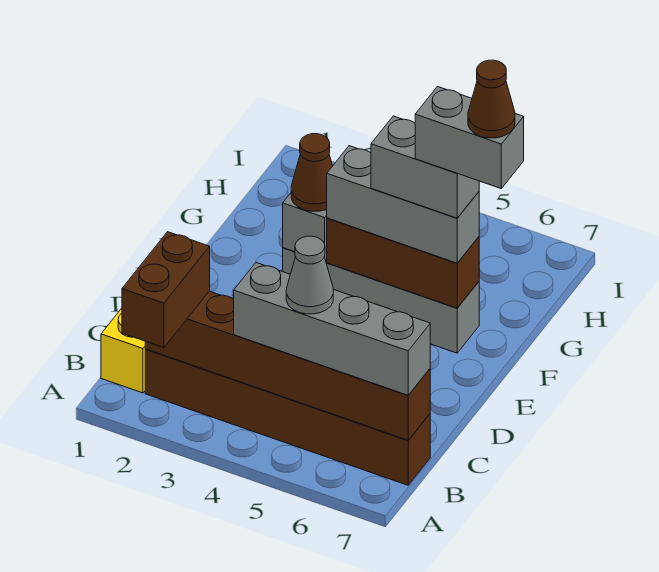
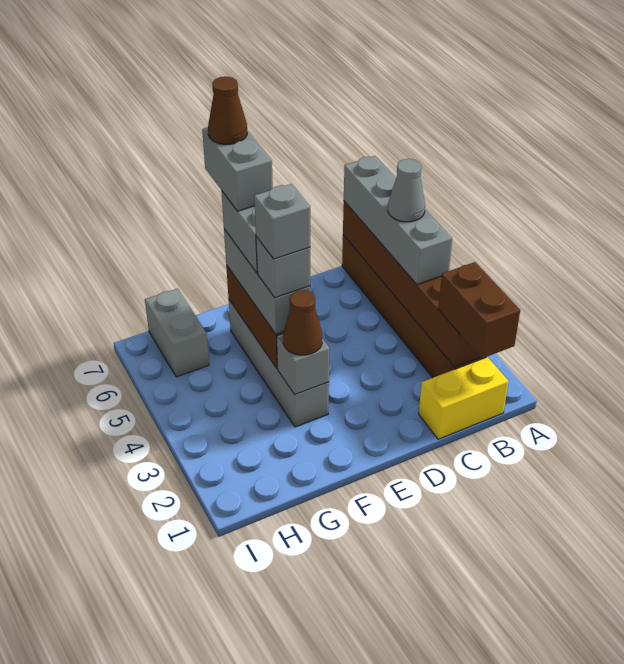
brown 1x2 brick [122,232,210,348] -> brown 1x2 brick turned to [438,262,520,359]
none -> grey 1x1 brick [256,237,310,298]
none -> grey 1x1 brick [254,184,310,259]
none -> grey 1x2 brick [145,289,209,377]

